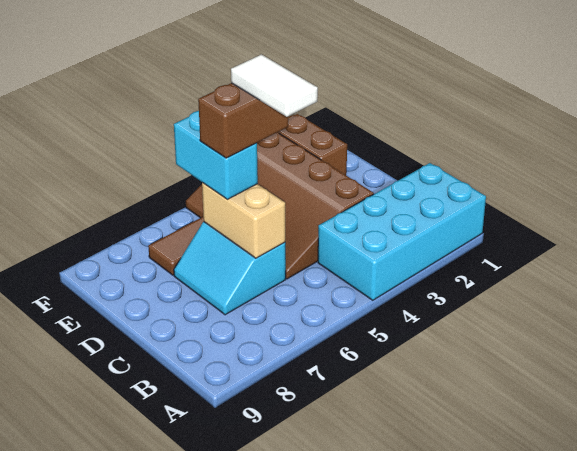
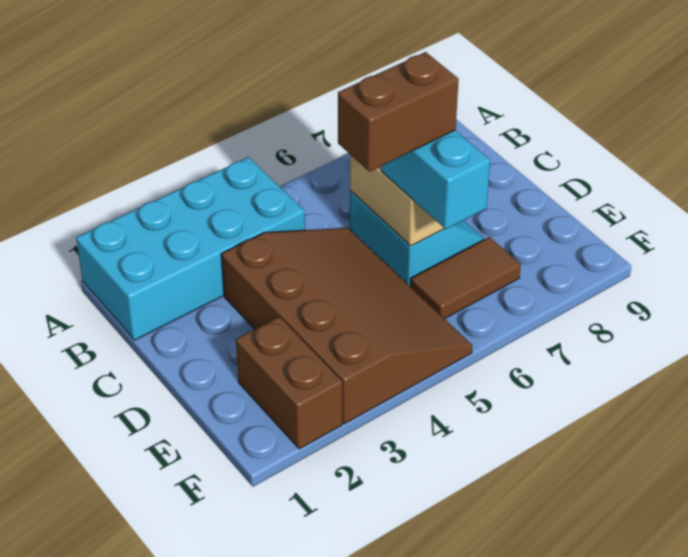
white 1x2 tile [231,54,318,117] -> none

